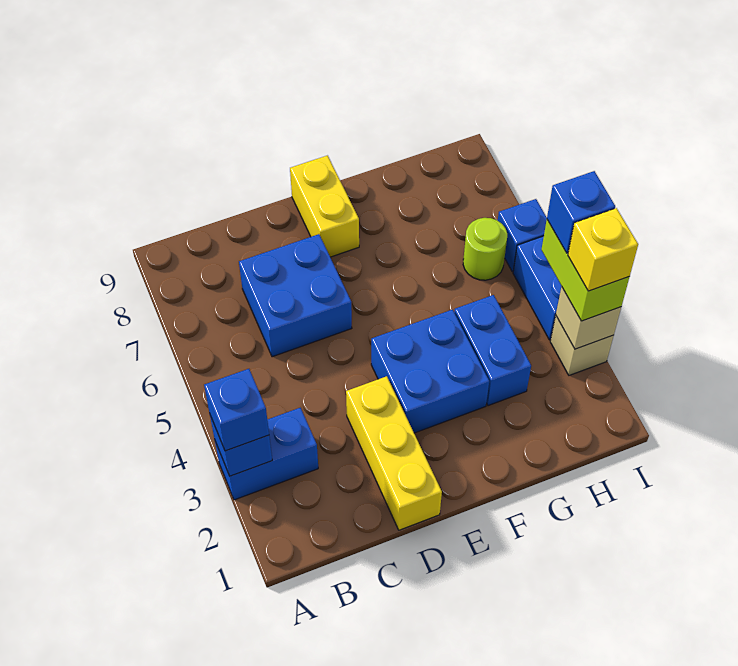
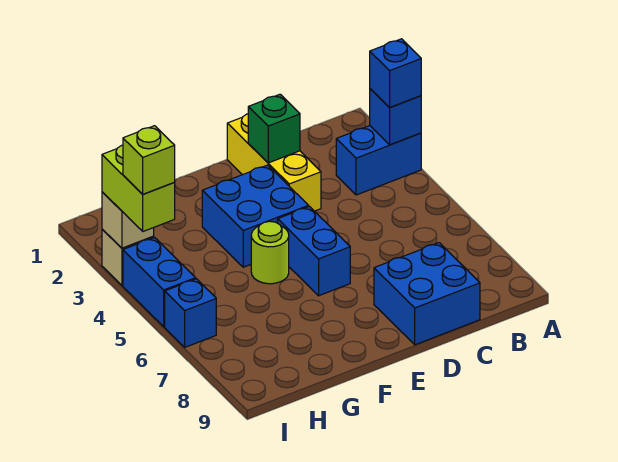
blue 2x2 brick [239,234,352,357] -> blue 2x2 brick moved to [374,243,480,345]
none -> green 1x1 brick [248,94,300,163]
yellow 1x2 brick [290,156,359,257] -> none
blue 1x2 brick [454,295,531,406] -> blue 1x2 brick moved to [278,206,350,296]
lime 1x1 round brick [463,218,507,280] -> lime 1x1 round brick moved to [251,221,289,284]
yellow 1x1 brick [568,208,638,291] -> none
blue 1x1 brick [547,171,615,253] -> lime 1x1 brick [123,126,175,194]

